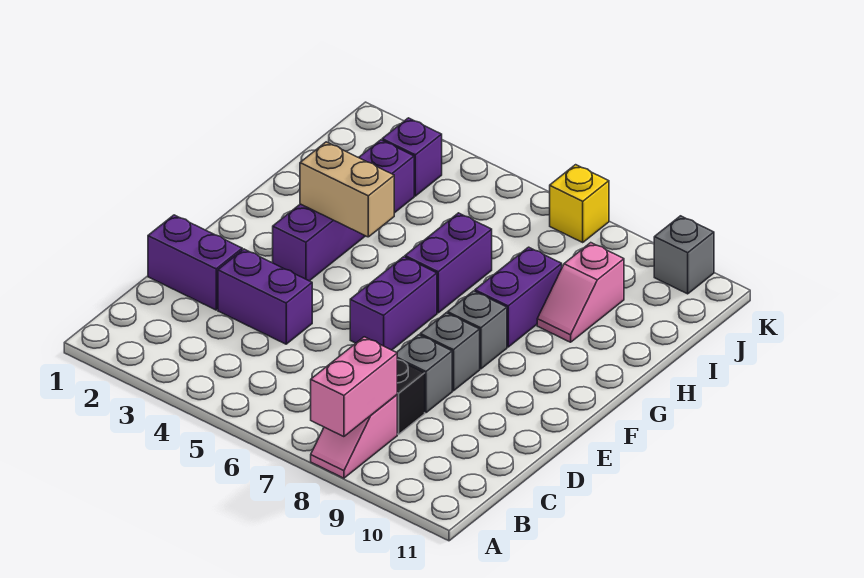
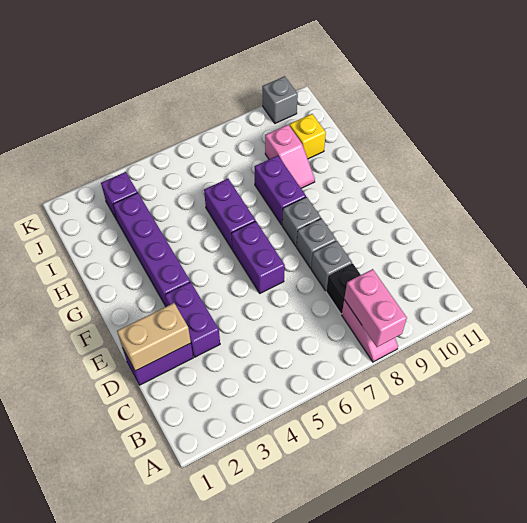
purple 1x2 brick [218,249,312,344] -> purple 1x2 brick turned to [165,282,220,357]
tan 1x2 brick [300,142,394,237] -> tan 1x2 brick moved to [117,303,191,371]
yellow 1x1 brick [550,165,609,242] -> yellow 1x1 brick moved to [289,114,326,159]

